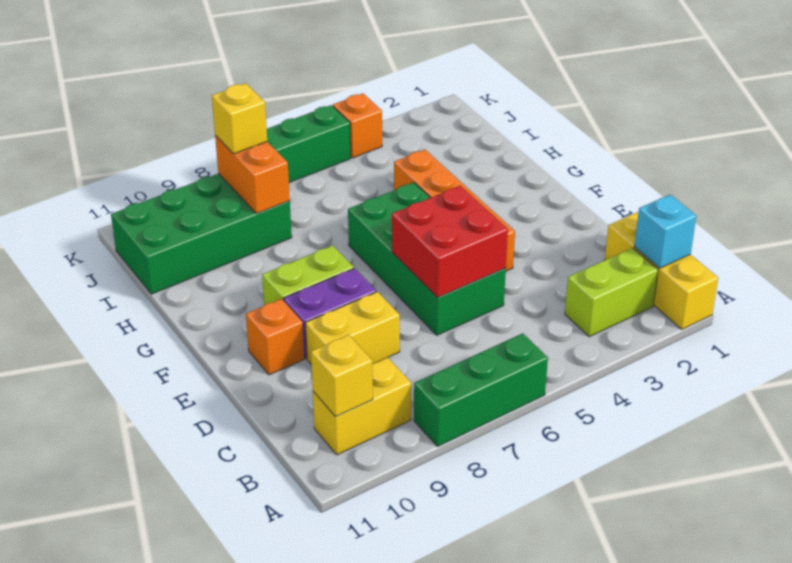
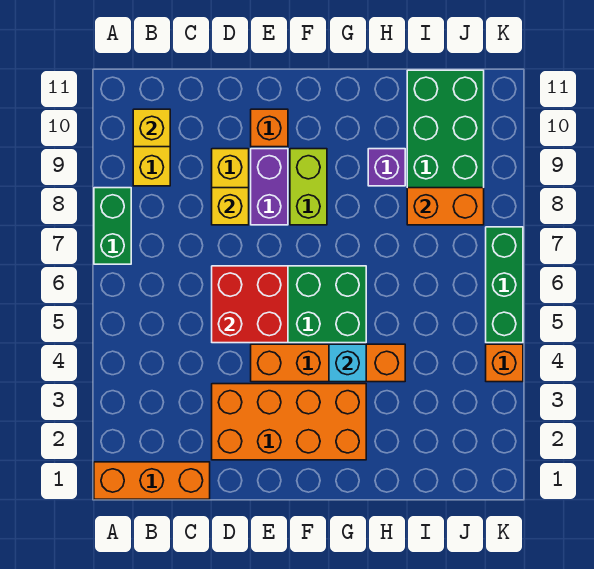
yellow 1x3 brick [605,212,718,329] -> orange 1x3 brick [94,462,210,499]
green 1x3 brick [414,333,548,446] -> green 1x2 brick [94,188,131,264]
cyan 1x1 brick [634,195,696,268] -> cyan 1x1 brick moved to [329,344,366,382]
lime 1x2 brick [565,248,658,337] -> none
none -> orange 2x4 brick [212,384,366,460]
none -> purple 1x1 brick [368,149,405,186]
yellow 1x1 brick [212,83,267,154] -> yellow 1x1 brick moved to [212,188,249,225]

